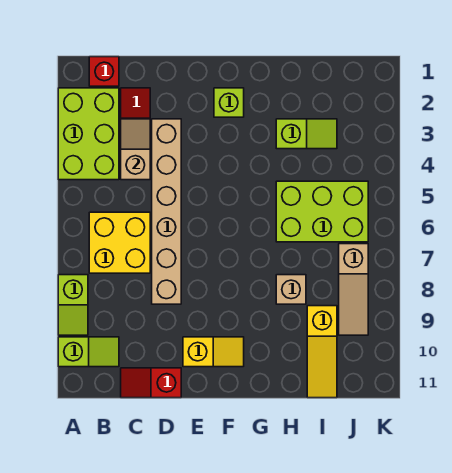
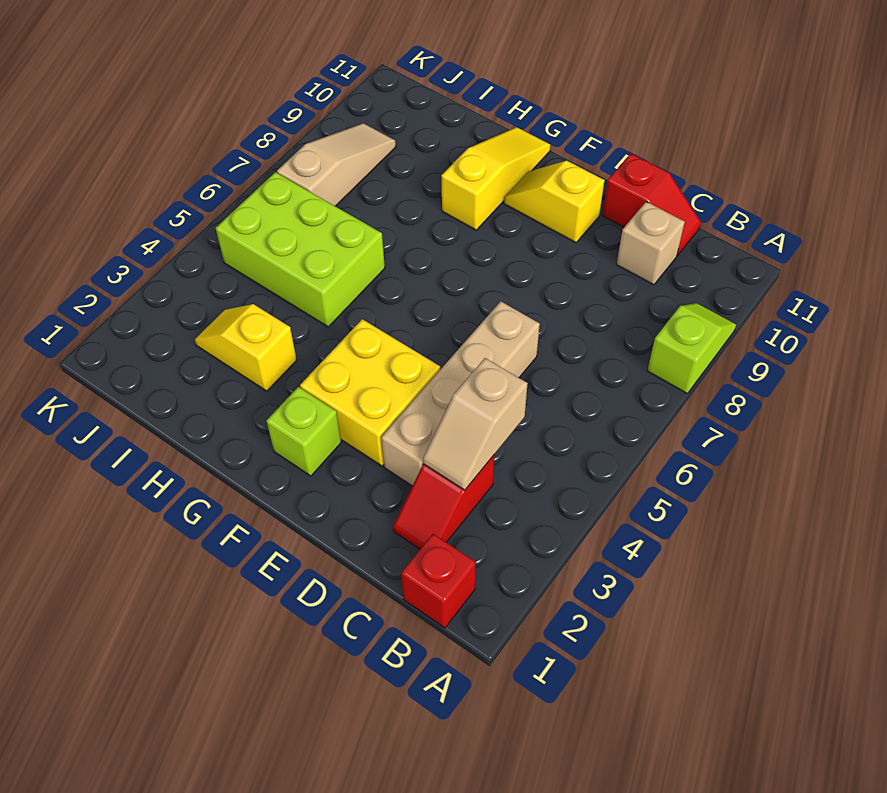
lime 2x3 brick [58,88,119,180] -> none
lime 1x2 slope [58,337,119,367] -> none
yellow 2x2 brick [89,212,150,273] -> yellow 2x2 brick moved to [300,319,440,466]
tan 1x6 brick [152,119,181,304] -> tan 1x4 brick [381,301,540,486]
lime 1x2 slope [276,119,337,149] -> yellow 1x2 slope [195,304,297,391]
tan 1x1 brick [276,275,306,304] -> tan 1x1 brick moved to [617,202,685,285]
yellow 1x3 slope [307,306,337,398] -> yellow 1x3 slope moved to [441,127,550,230]

